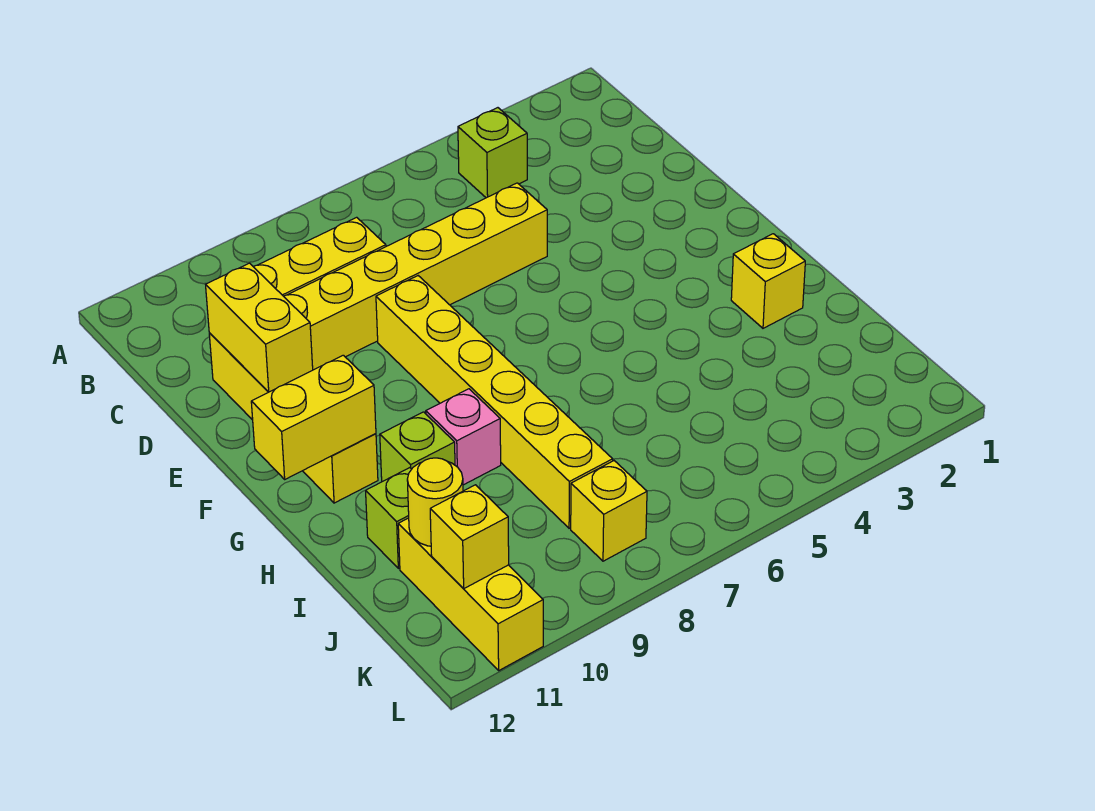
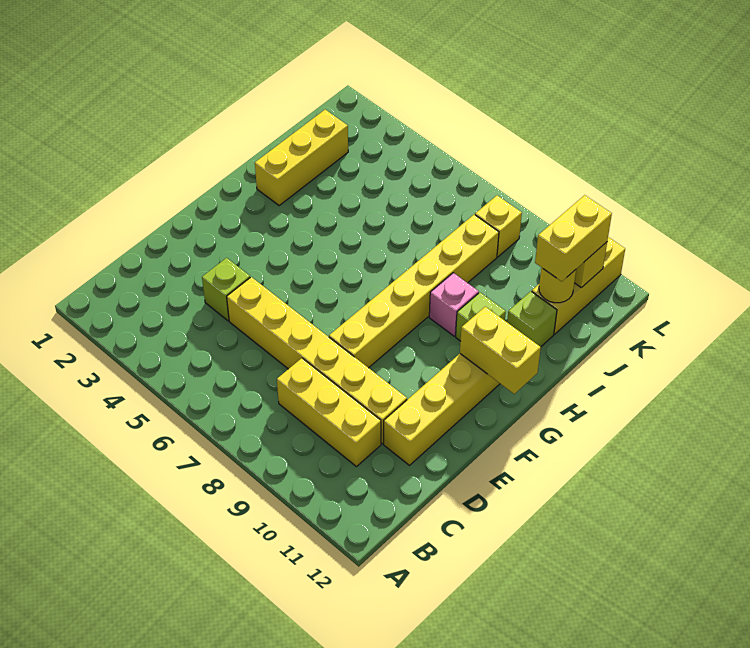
lime 1x1 brick [458,108,527,198] -> lime 1x1 brick moved to [202,258,250,321]
yellow 1x2 brick [206,263,313,392] -> yellow 1x2 brick moved to [535,195,612,282]
yellow 1x1 brick [731,234,805,328] -> yellow 1x3 brick [255,110,348,205]

